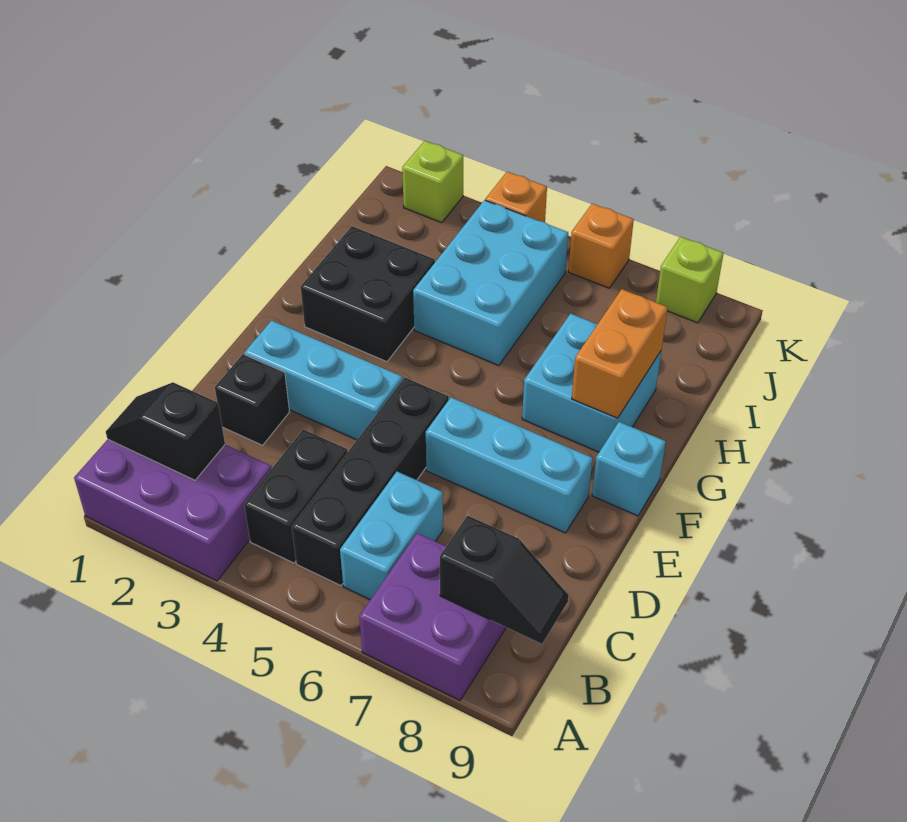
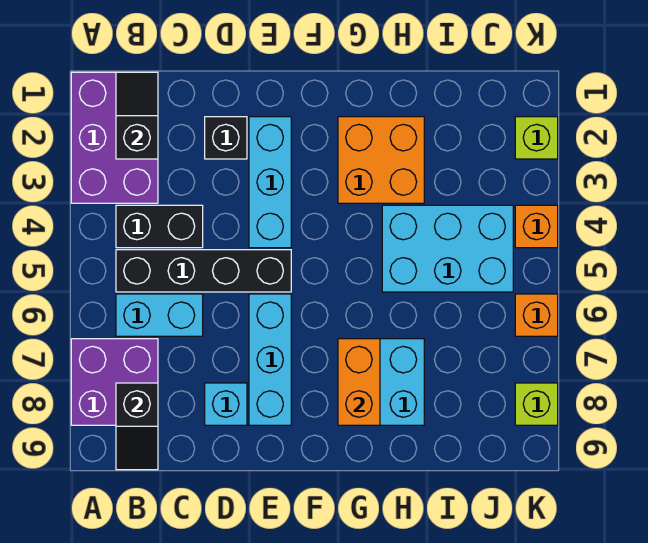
cyan 1x1 brick [592,422,666,516] -> cyan 1x1 brick moved to [205,383,247,425]
black 2x2 brick [301,226,435,362] -> orange 2x2 brick [338,117,424,203]
orange 1x2 brick [572,289,668,418] -> orange 1x2 brick turned to [338,339,380,425]

